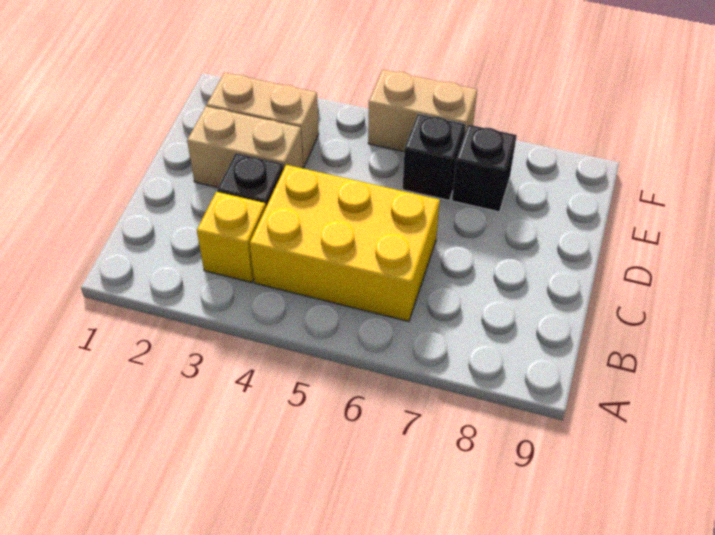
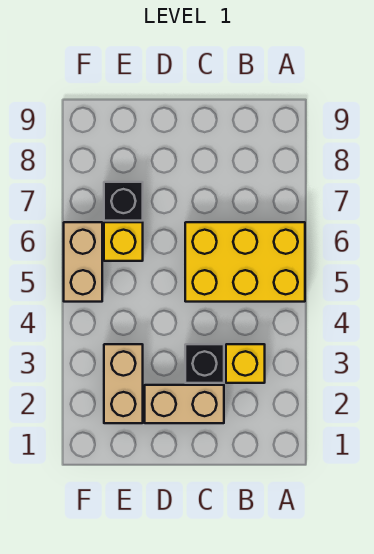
yellow 2x3 brick [250,165,440,321] -> yellow 2x3 brick turned to [185,222,305,302]
tan 1x2 brick [187,106,303,188] -> tan 1x2 brick turned to [145,385,224,423]
black 1x1 brick [403,114,466,200] -> yellow 1x1 brick [104,222,143,261]

